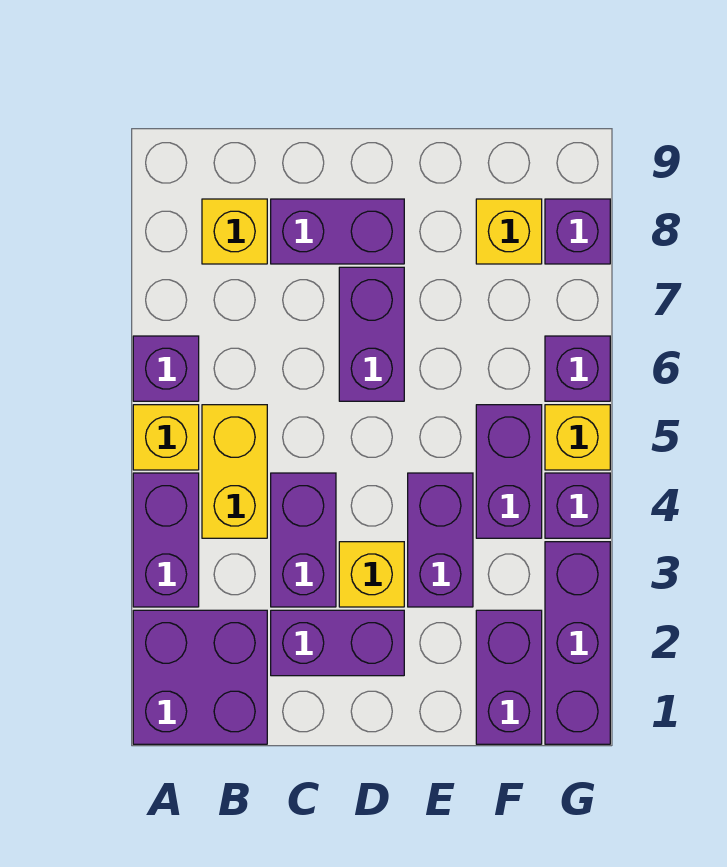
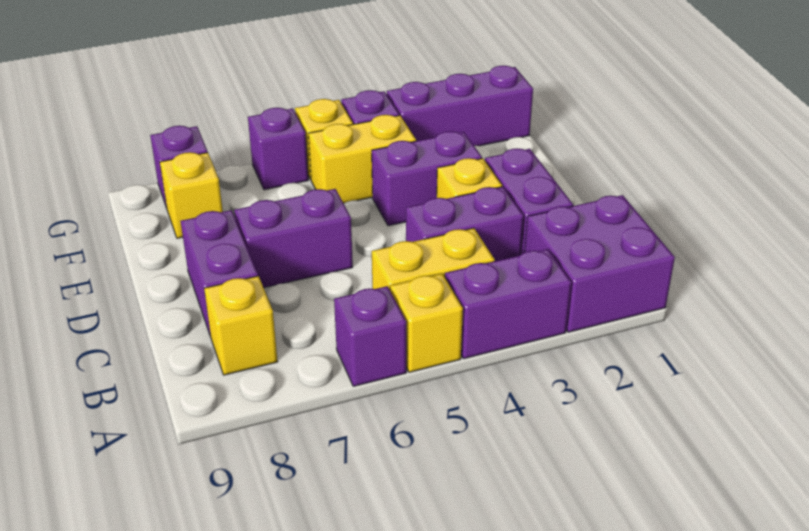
purple 1x2 brick [476,610,542,744] -> none
purple 1x2 brick [476,405,542,538] -> yellow 1x2 brick [309,115,416,203]

